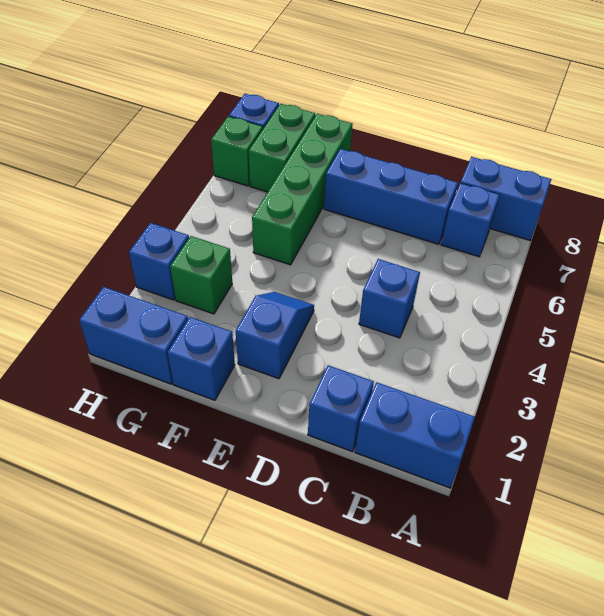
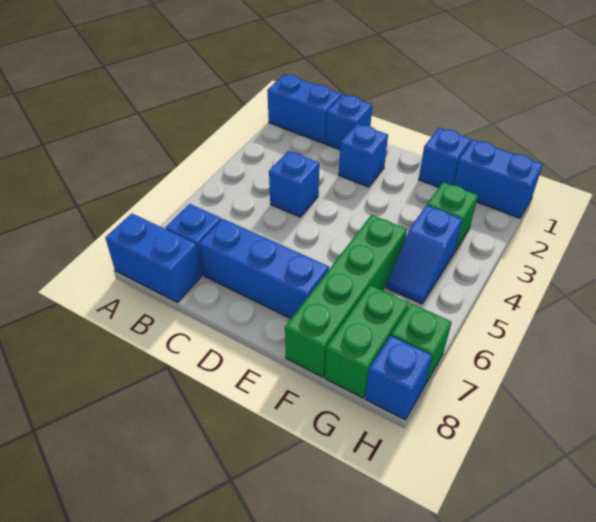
blue 1x2 slope [236,292,314,379] -> blue 1x2 slope moved to [386,205,463,304]
blue 1x1 brick [129,223,189,300] -> blue 1x1 brick moved to [339,123,388,187]

